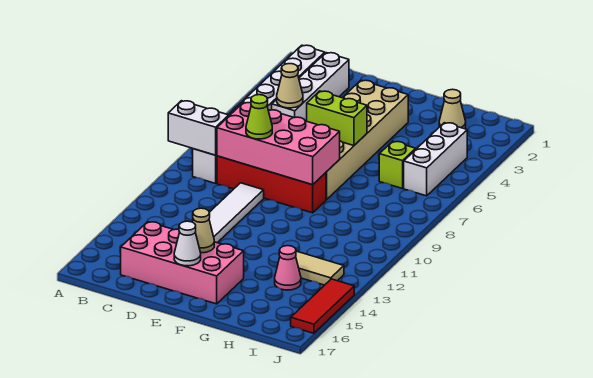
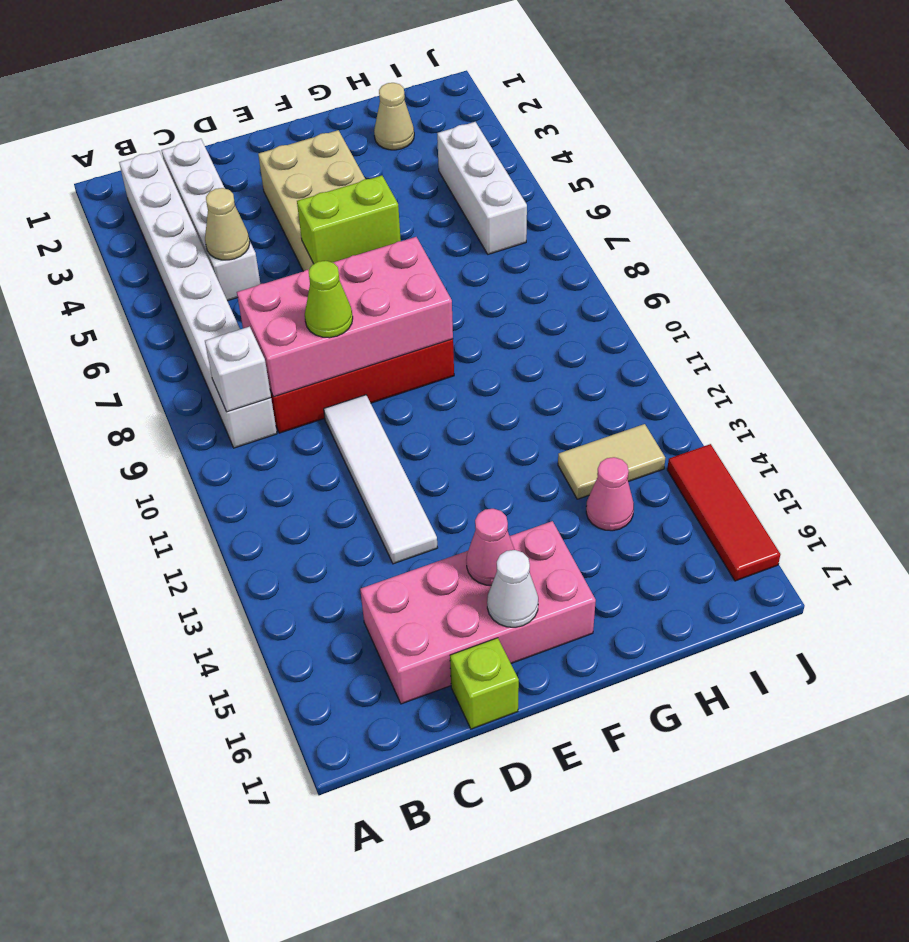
white 1x2 brick [168,101,229,155] -> white 1x1 brick [205,327,271,412]
tan 1x1 cone [193,208,214,253] -> pink 1x1 cone [466,509,515,585]
lime 1x1 brick [379,141,416,189] -> lime 1x1 brick moved to [450,638,519,729]

